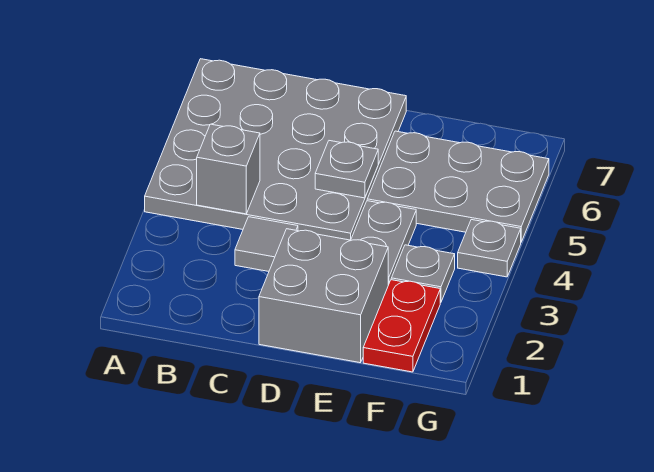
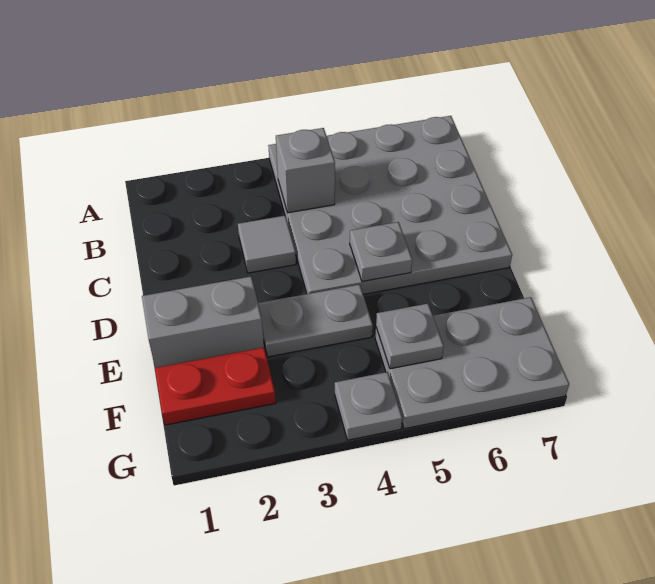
grey 2x2 brick [259,229,388,363] -> grey 1x2 brick [142,277,264,368]
grey 2x3 plate [367,131,549,242] -> grey 2x3 plate turned to [375,297,569,429]
grey 1x1 plate [391,245,455,302] -> grey 1x1 plate moved to [376,304,444,369]

